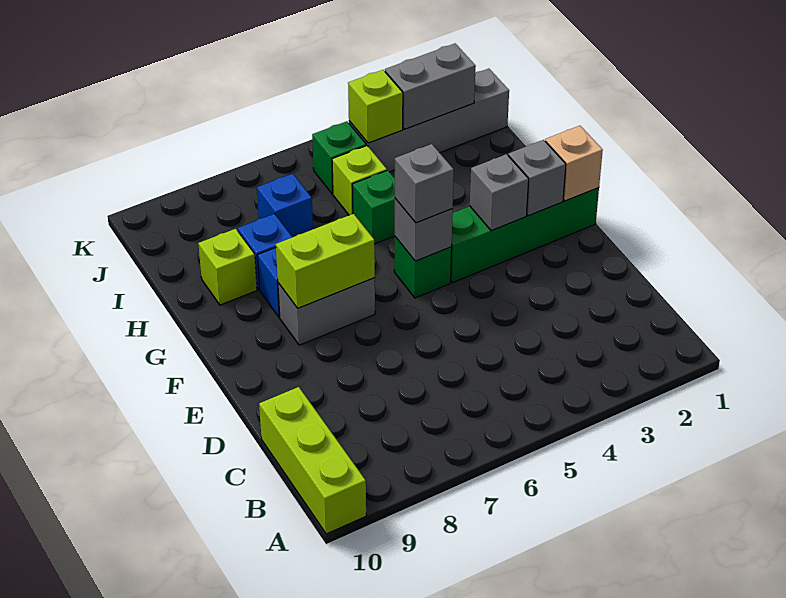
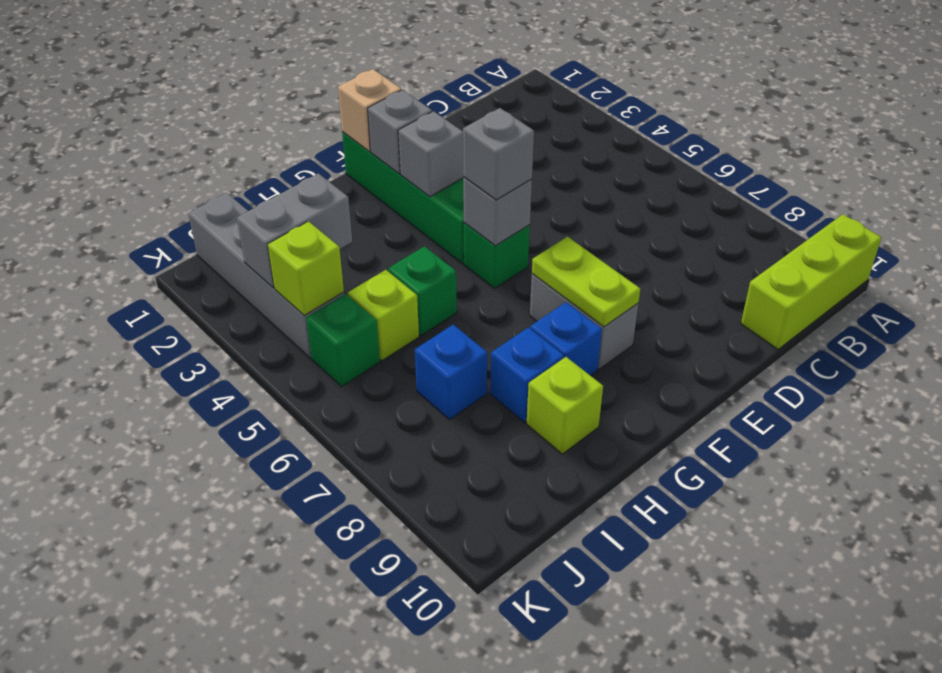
lime 1x2 brick [276,214,375,308] -> lime 1x2 plate [532,237,640,327]
grey 1x2 brick [385,44,476,129] -> grey 1x2 brick turned to [237,173,352,288]

